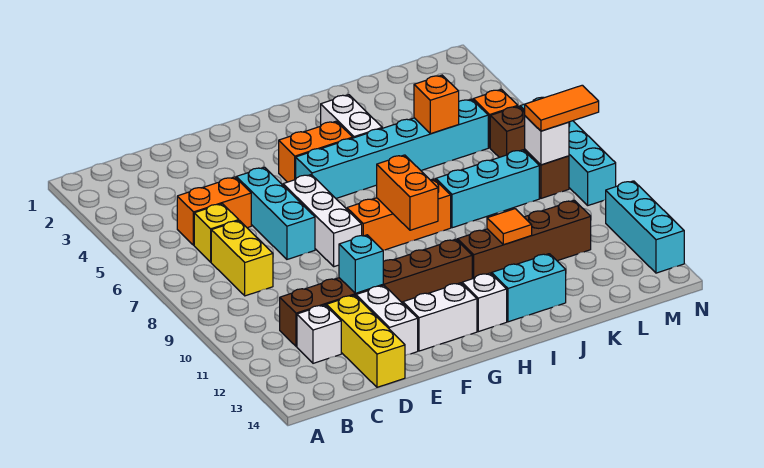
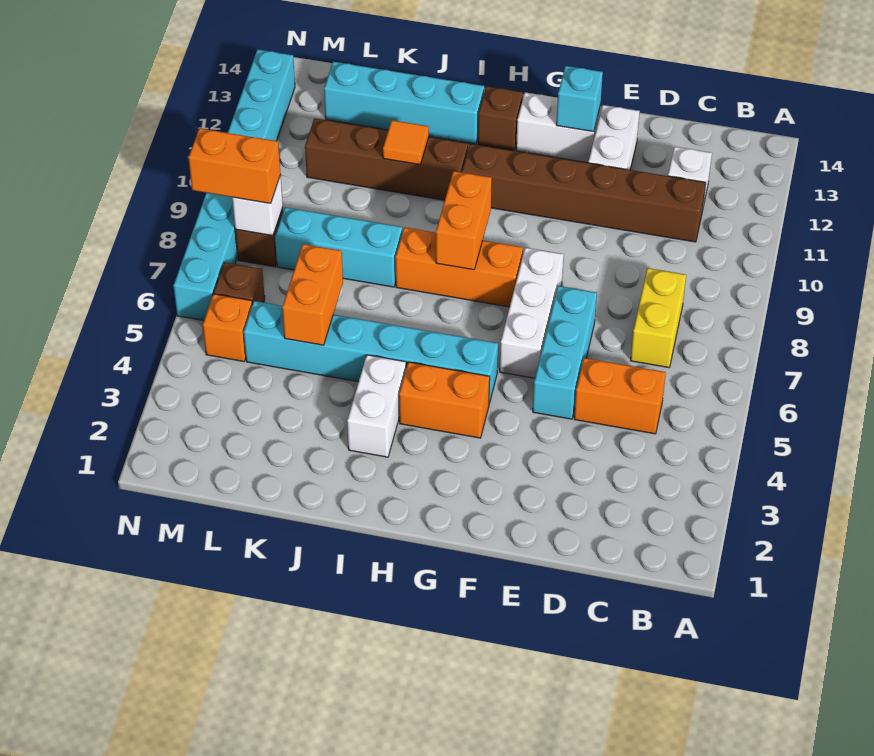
yellow 1x1 brick [194,204,239,262] -> none
yellow 1x3 brick [326,295,405,387] -> none
cyan 1x1 brick [339,235,383,293] -> cyan 1x1 brick moved to [556,66,603,132]
white 1x1 brick [462,273,507,332] -> brown 1x1 brick [478,86,523,151]
cyan 1x2 brick [492,254,566,322] -> cyan 1x4 brick [324,62,484,144]
orange 1x1 brick [414,75,459,134] -> orange 1x2 brick [282,244,343,345]
orange 1x2 tile [525,85,599,131] -> orange 1x2 brick [189,128,281,203]

